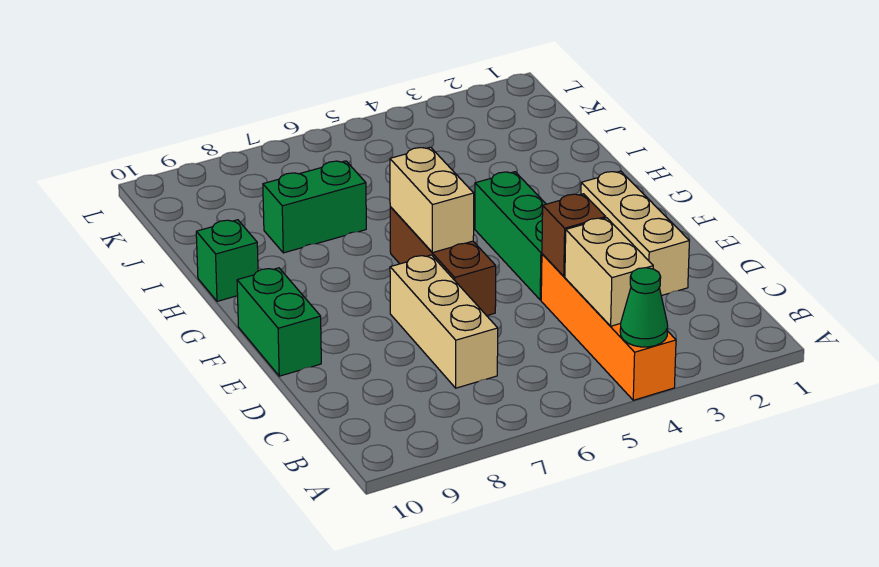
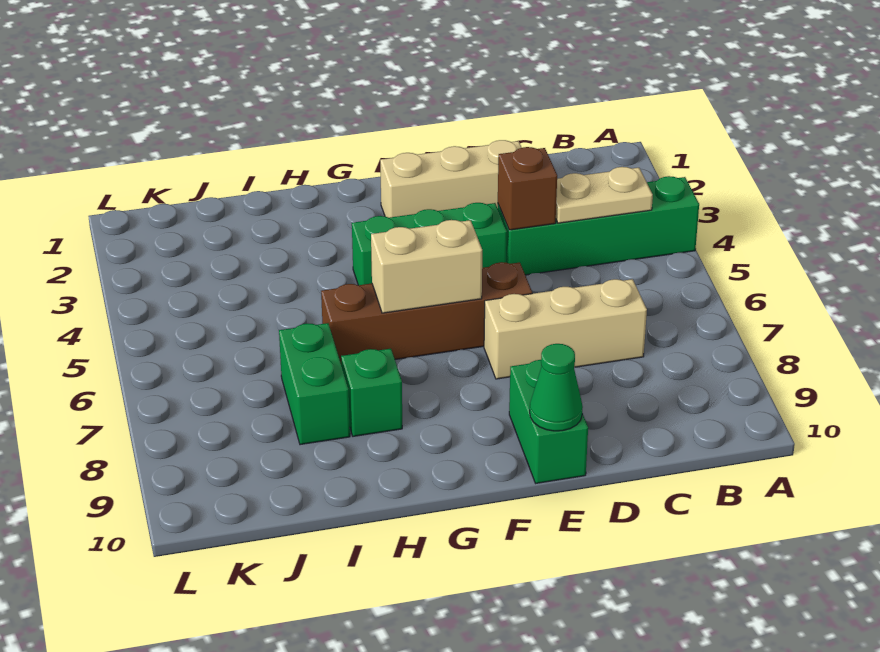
orange 1x4 brick [541,254,676,400] -> green 1x4 brick [498,176,699,275]
green 1x1 cone [620,268,668,347] -> green 1x1 cone moved to [530,344,583,431]
tan 1x2 brick [565,218,653,326] -> tan 1x2 plate [556,167,653,223]
brown 1x3 brick [390,207,496,316] -> brown 1x4 brick [321,262,532,362]
green 1x2 brick [237,268,321,376] -> green 1x2 brick turned to [509,360,588,483]
green 1x1 brick [196,220,258,301] -> green 1x1 brick moved to [341,349,402,436]

